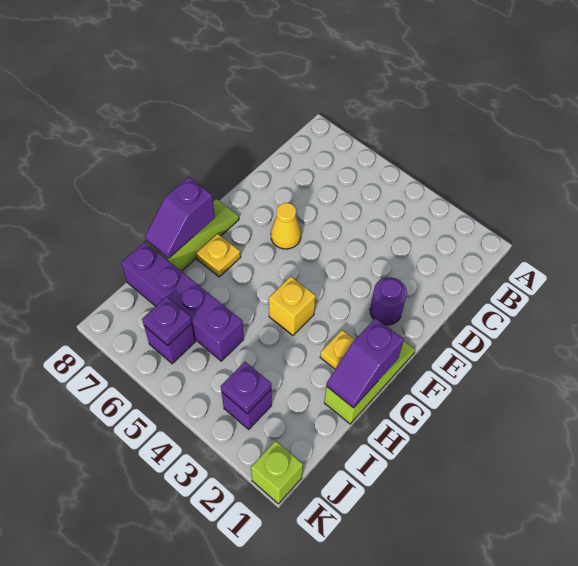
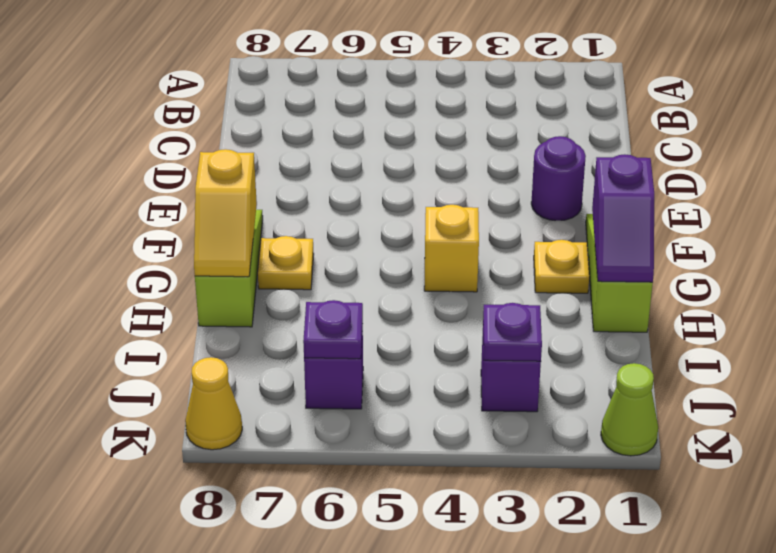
yellow 1x1 cone [271,203,301,249] -> yellow 1x1 cone moved to [185,357,242,450]
purple 1x2 slope [145,177,215,259] -> yellow 1x2 slope [194,149,257,277]
purple 1x4 brick [121,242,244,361] -> none
lime 1x1 brick [251,441,303,504] -> lime 1x1 cone [601,363,658,456]

